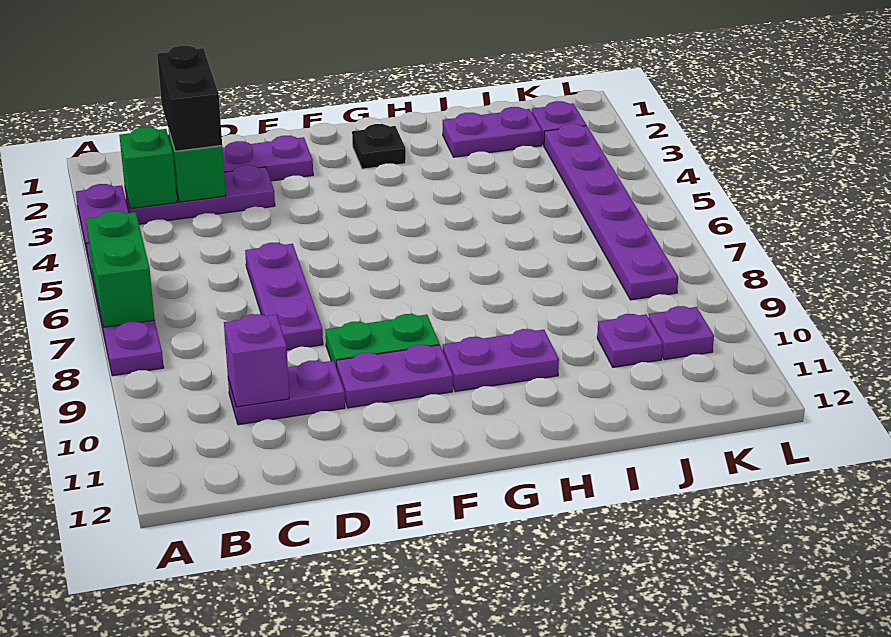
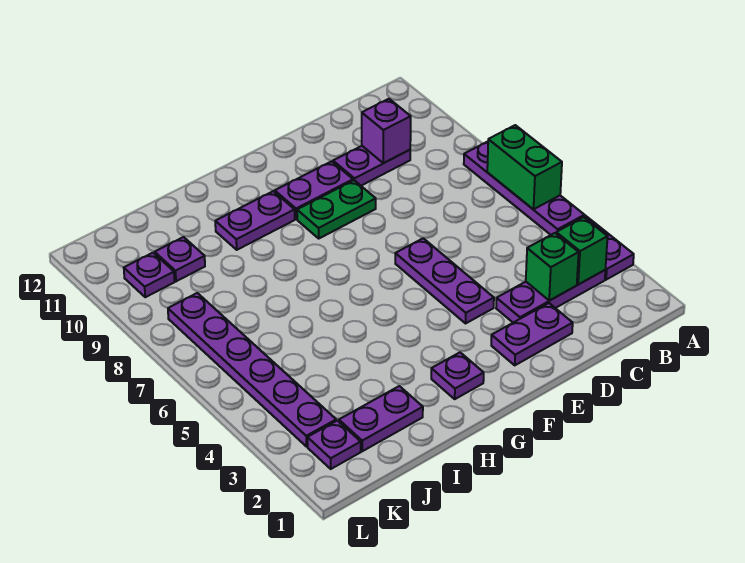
black 1x2 brick [157,46,222,151] -> none
purple 1x3 plate [245,243,323,350] -> purple 1x3 plate moved to [395,238,494,323]
black 1x1 plate [352,124,406,169] -> purple 1x1 plate [431,352,484,399]

